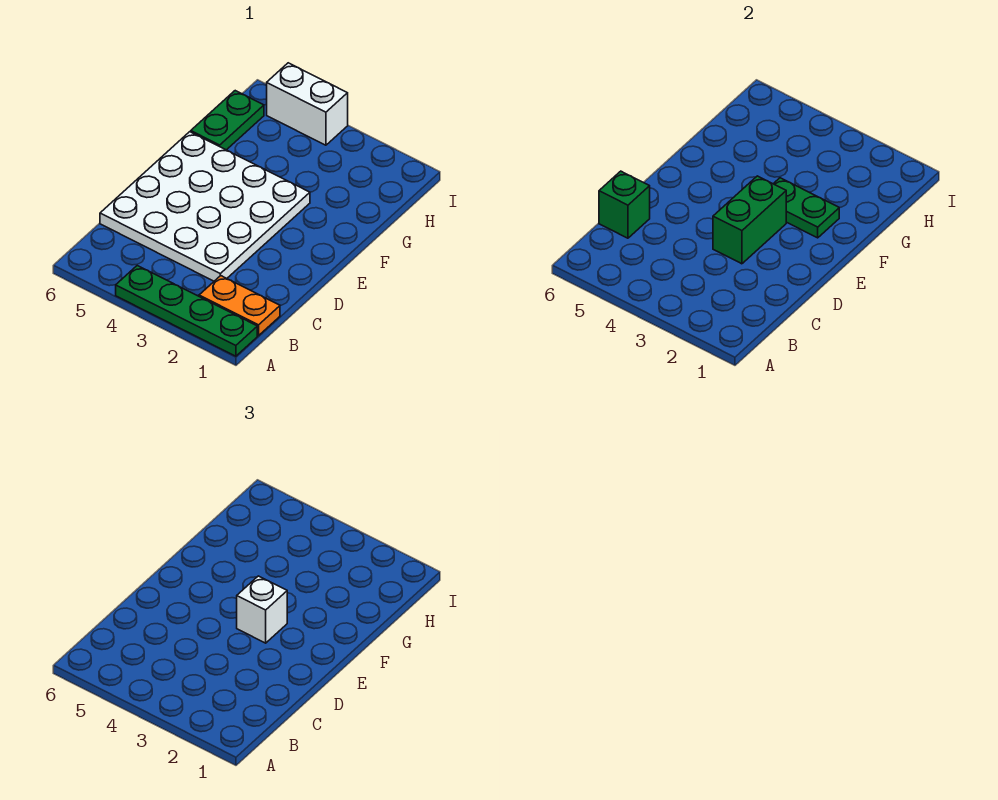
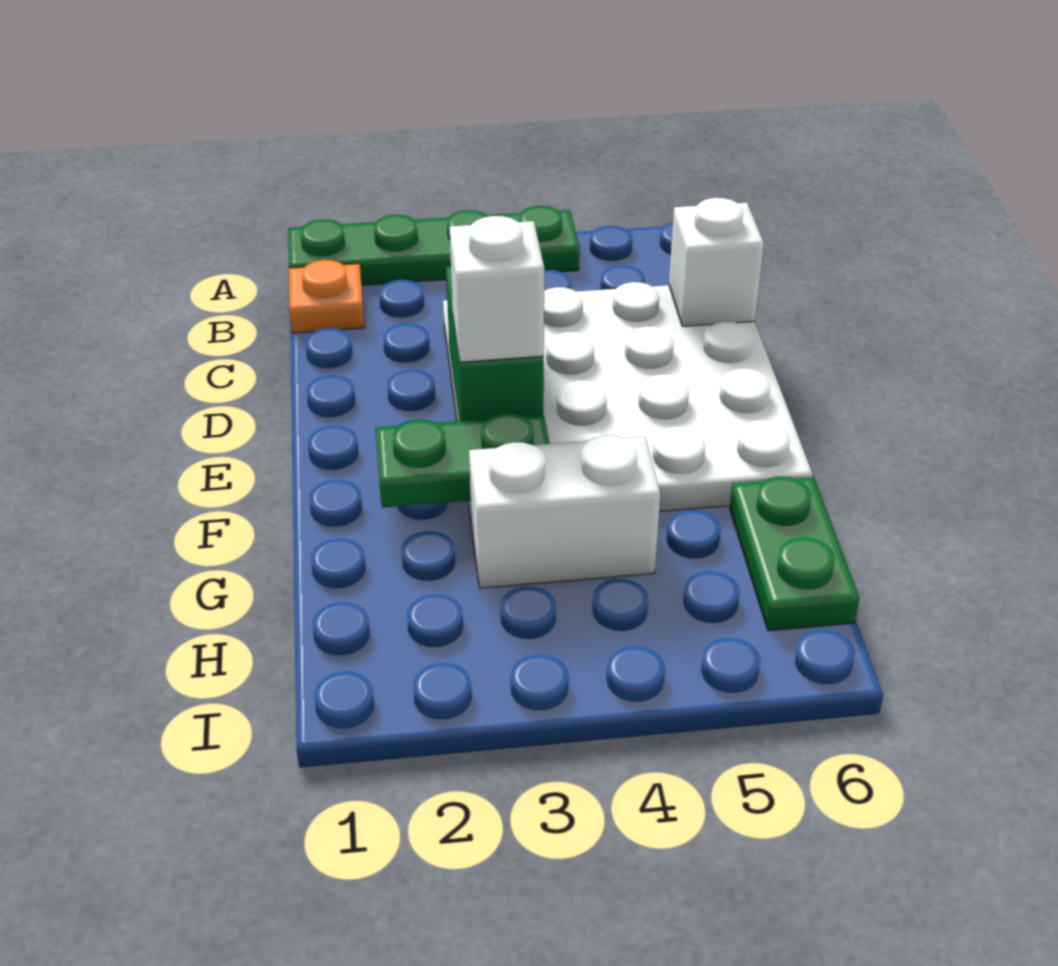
orange 1x2 plate [199,276,280,336] -> orange 1x1 plate [289,260,365,333]
green 1x1 brick [599,171,650,238] -> white 1x1 brick [669,198,764,326]
white 1x2 brick [267,63,348,145] -> white 1x2 brick moved to [469,435,660,588]

